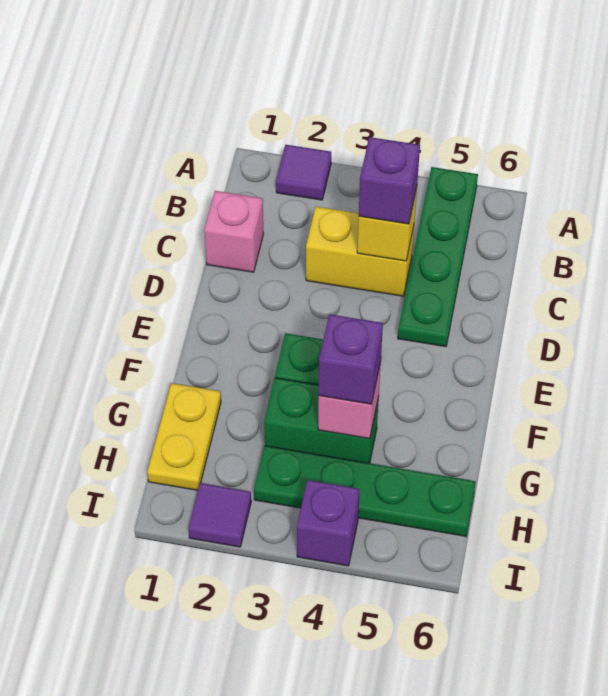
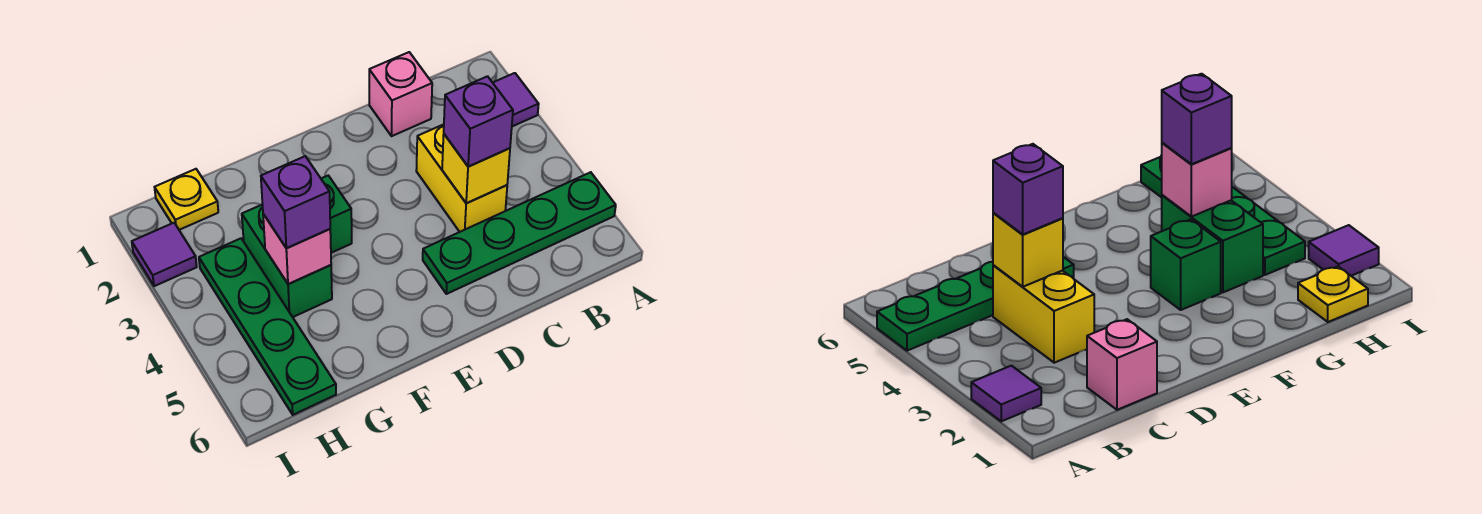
yellow 1x2 plate [147,383,221,490] -> yellow 1x1 plate [155,169,218,230]
purple 1x1 brick [297,480,360,566] -> none

